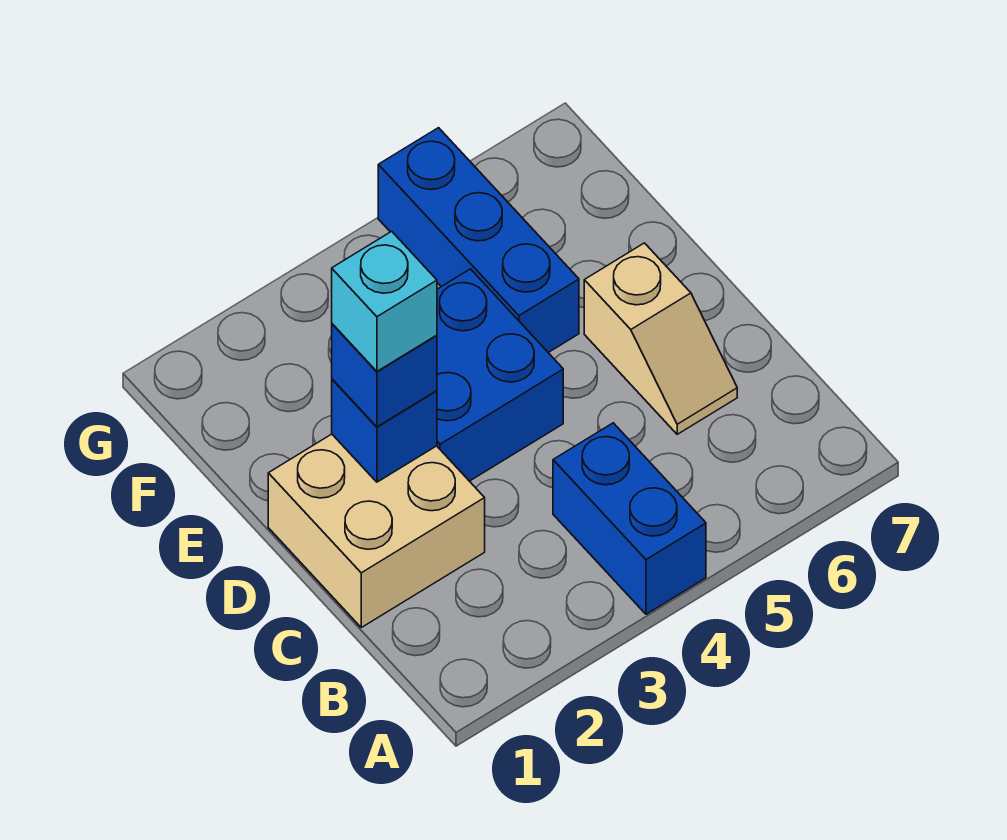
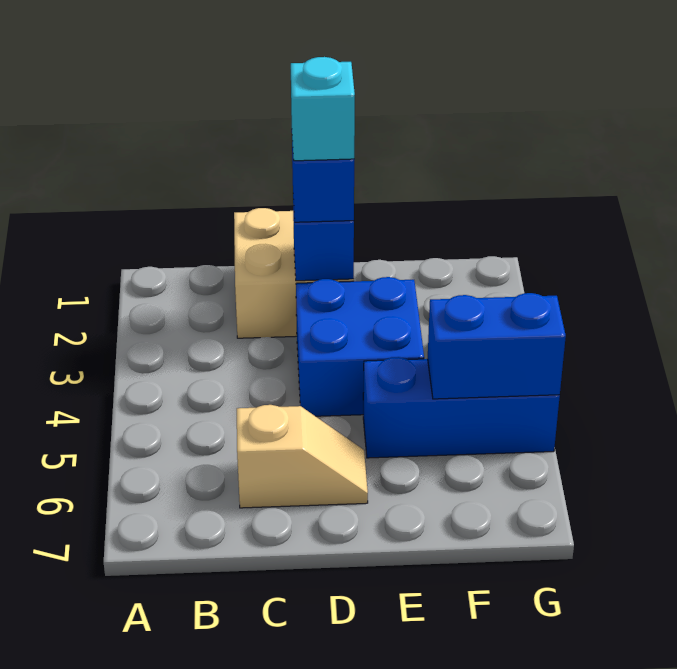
blue 1x2 brick [553,423,706,614] -> blue 1x2 brick moved to [428,293,566,399]
tan 1x2 slope [584,243,737,434] -> tan 1x2 slope turned to [237,405,368,508]

